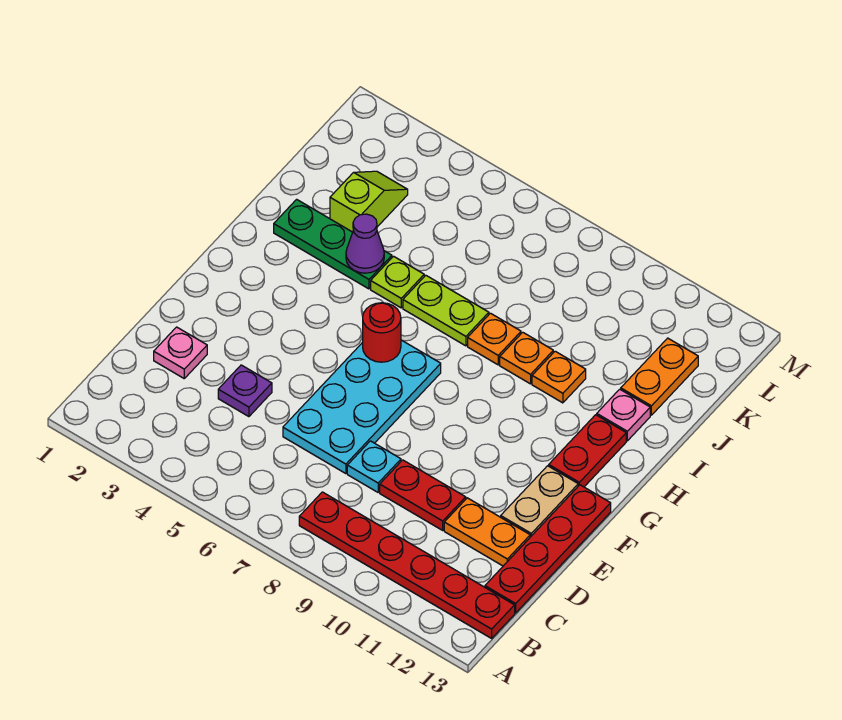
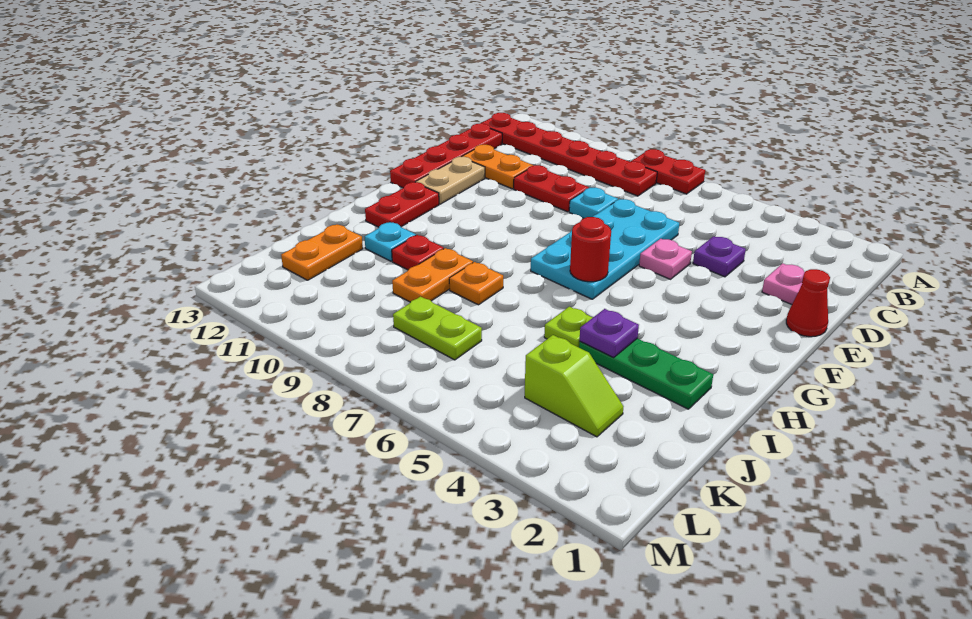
none -> red 1x2 plate [631,149,705,194]
none -> red 1x1 cone [786,269,830,337]
purple 1x1 cone [346,214,384,273] -> purple 1x1 plate [579,309,639,357]
lime 1x2 plate [403,275,489,346] -> lime 1x2 plate moved to [393,296,482,360]
orange 1x1 plate [500,332,553,384] -> orange 1x2 plate [392,248,473,302]
orange 1x1 plate [532,351,586,403] -> red 1x1 plate [392,235,444,270]
none -> cyan 1x1 plate [365,222,416,261]
pink 1x1 plate [597,389,650,441] -> pink 1x1 plate moved to [639,239,692,279]
lime 1x2 slope [330,171,408,232] -> lime 1x2 slope turned to [525,335,623,437]

